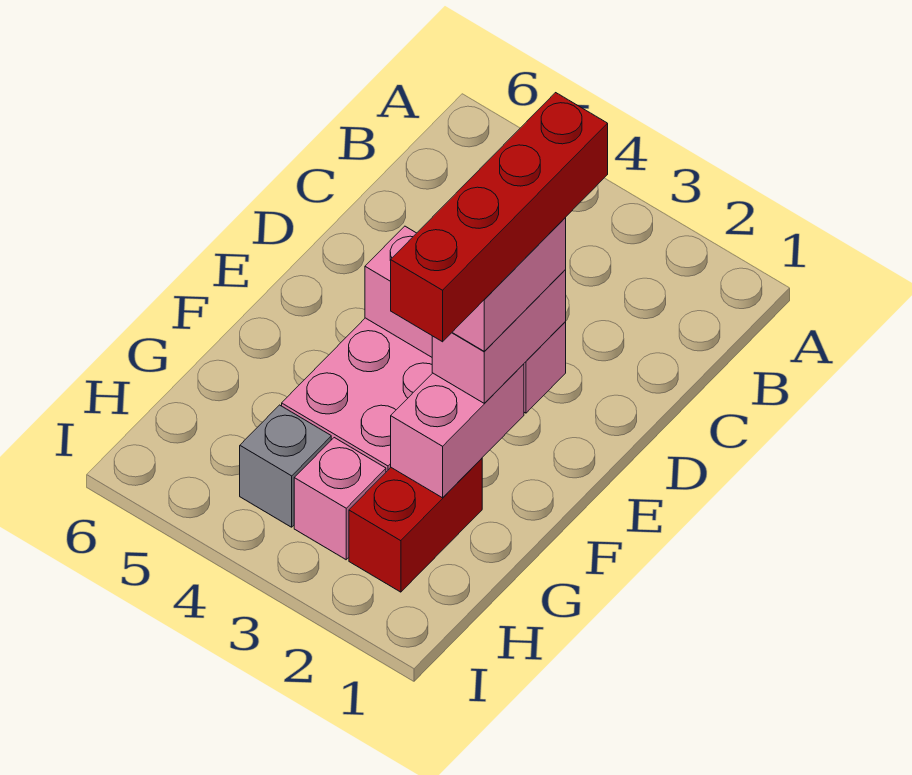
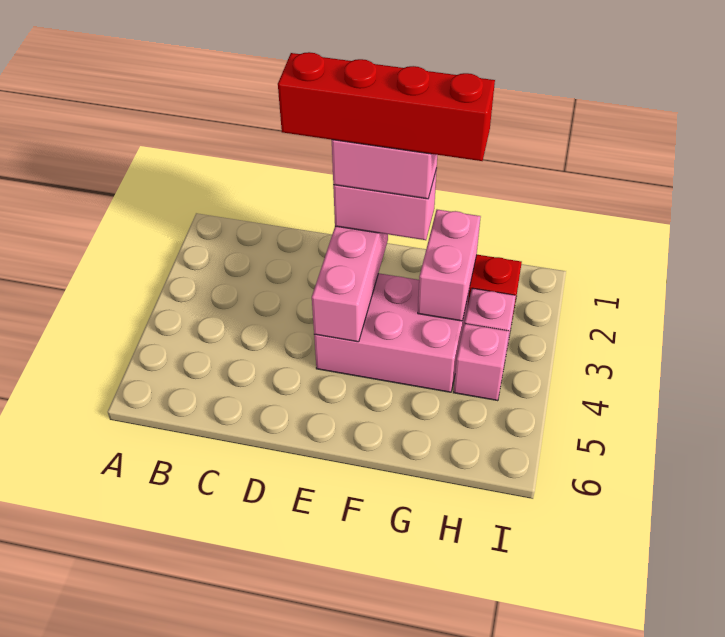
pink 1x2 brick [391,364,524,498] -> pink 1x2 brick turned to [418,210,481,321]
grey 1x1 brick [240,405,331,527] -> pink 1x1 brick [454,324,509,401]

